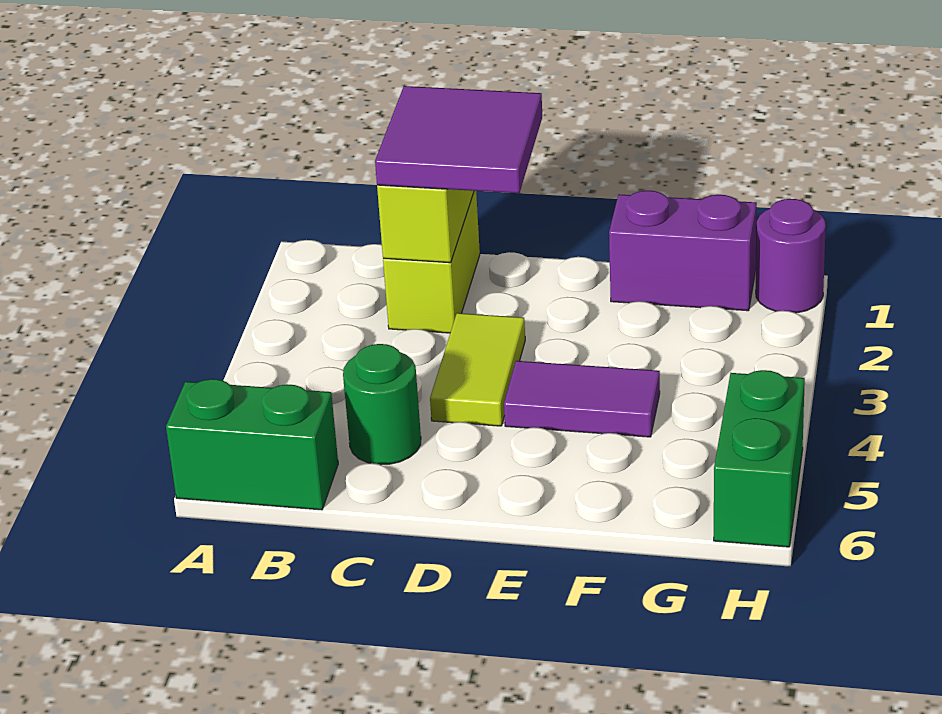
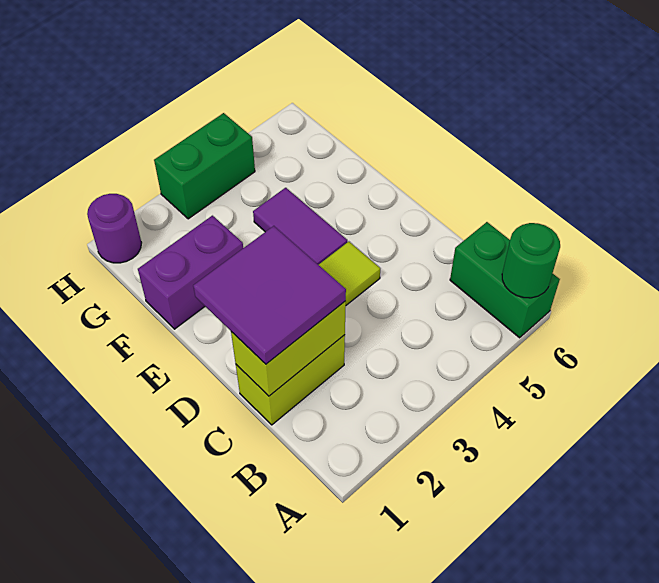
green 1x1 round brick [343,344,421,465] -> green 1x1 round brick moved to [502,223,560,298]
purple 1x2 brick [609,191,757,311] -> purple 1x2 brick turned to [138,216,243,329]
green 1x2 brick [714,370,805,547] -> green 1x2 brick moved to [154,113,255,219]

